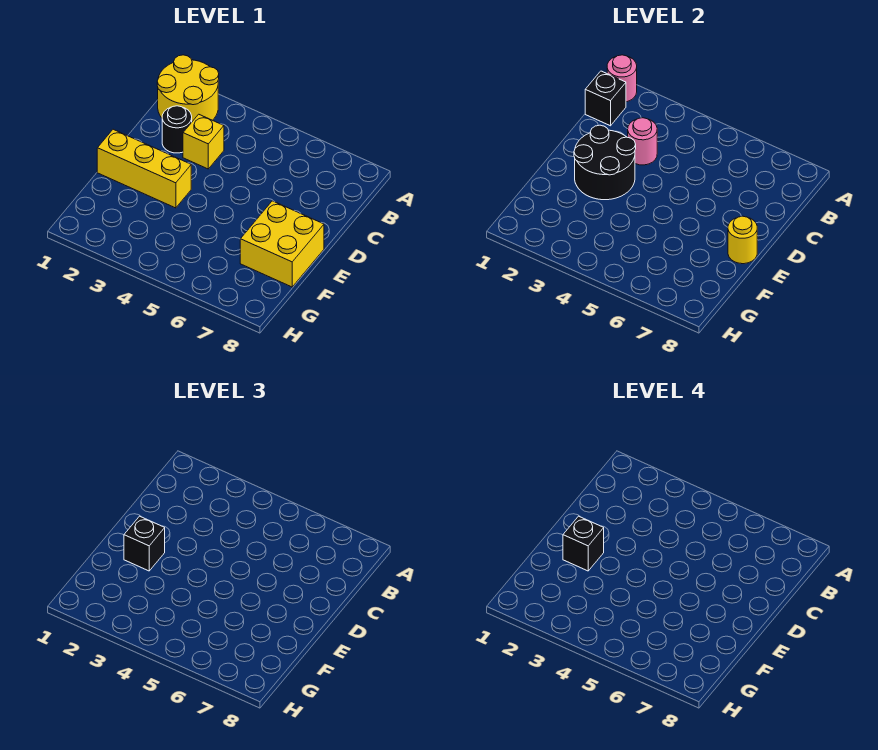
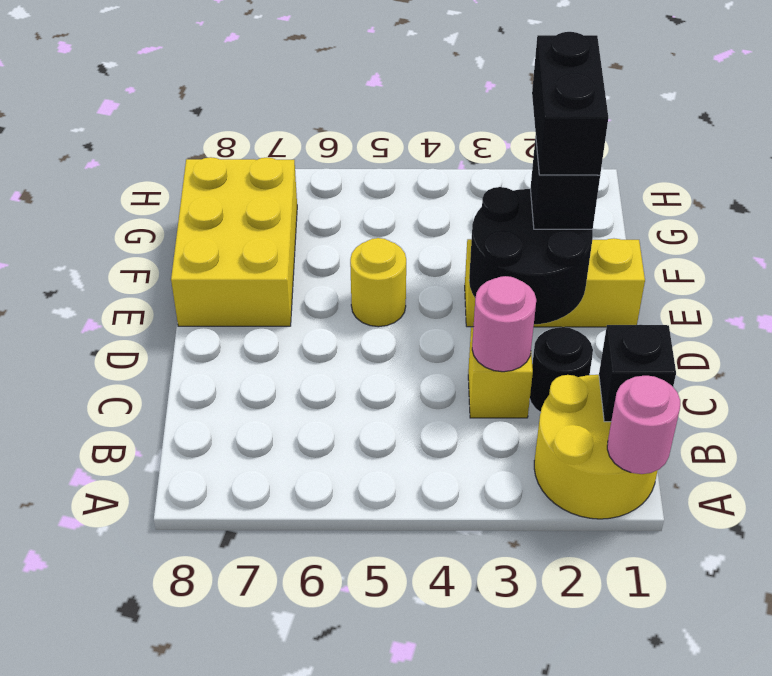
black 1x1 brick [563,516,604,571] -> black 1x2 brick [532,32,608,175]
yellow 2x2 brick [240,201,324,287] -> yellow 2x3 brick [171,157,297,326]
yellow 1x1 round brick [728,216,757,264] -> yellow 1x1 round brick moved to [350,238,406,327]

